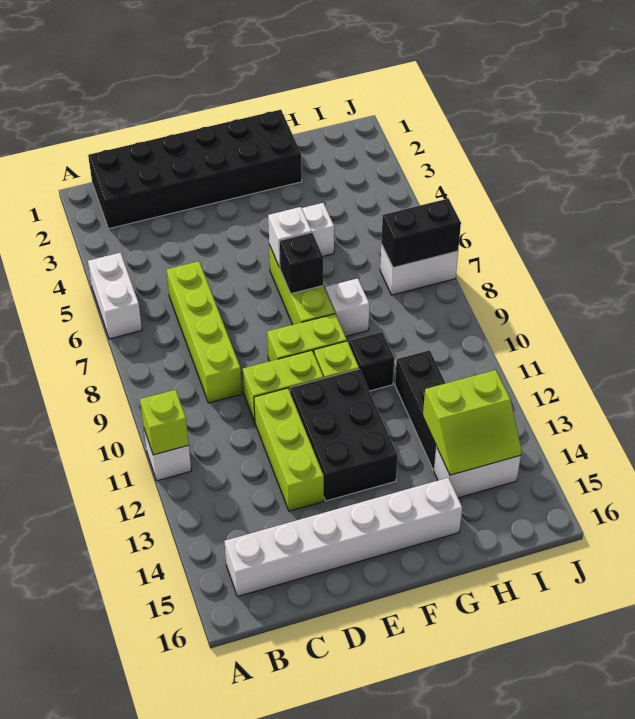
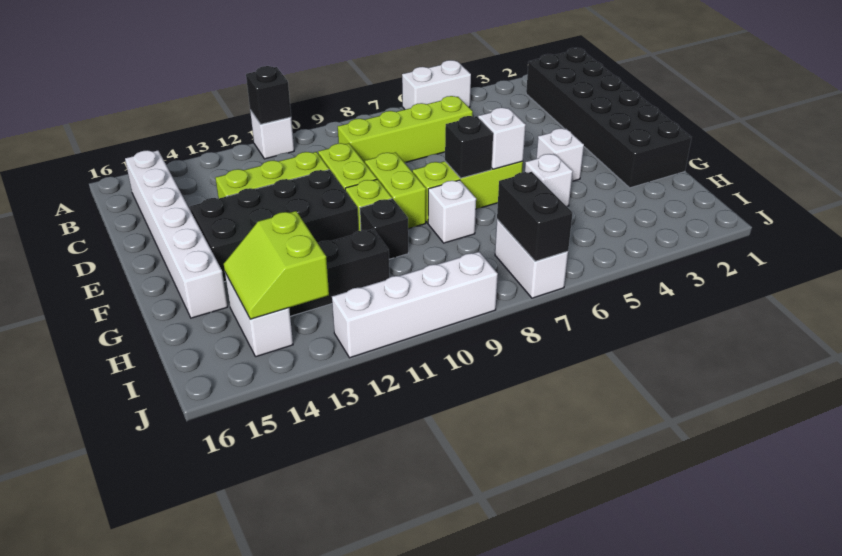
lime 1x1 brick [140,390,189,455] -> black 1x1 brick [246,66,291,124]
black 2x3 brick [290,369,398,501] -> black 2x4 brick [190,170,359,282]
none -> white 1x1 brick [536,128,584,181]
none -> white 1x4 brick [332,252,498,358]

